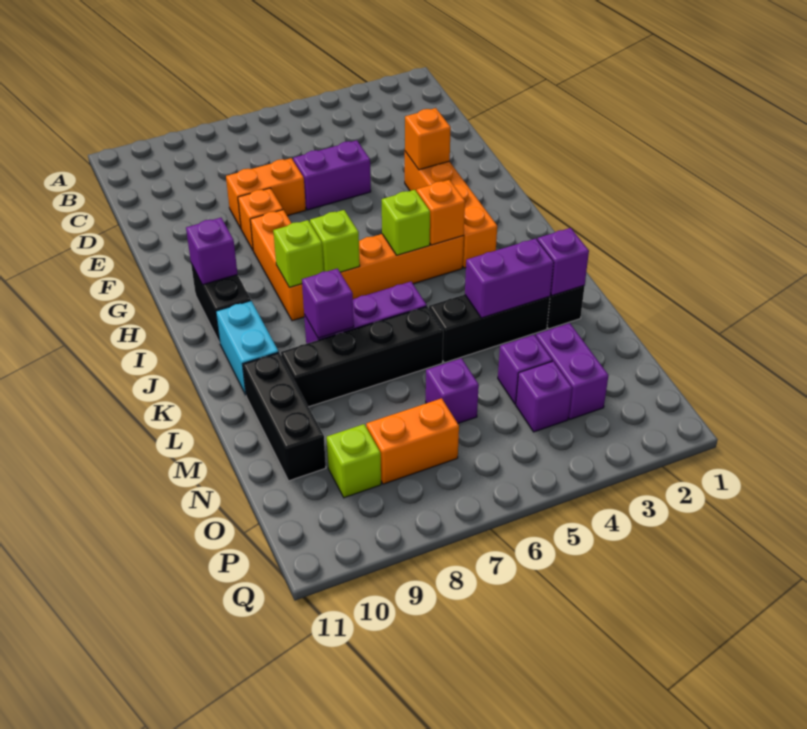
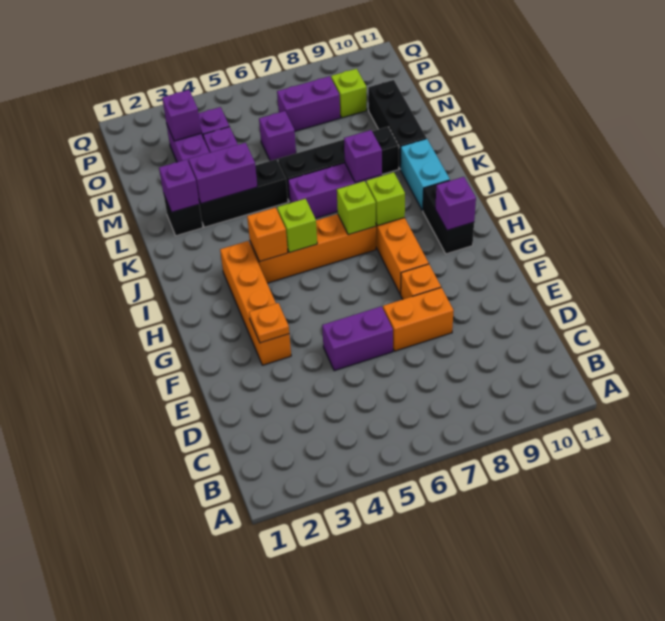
orange 1x1 brick [405,108,451,170] -> orange 1x1 plate [249,303,289,343]
none -> purple 1x1 brick [162,90,201,141]
orange 1x2 brick [366,398,459,484] -> purple 1x2 brick [277,76,340,131]

